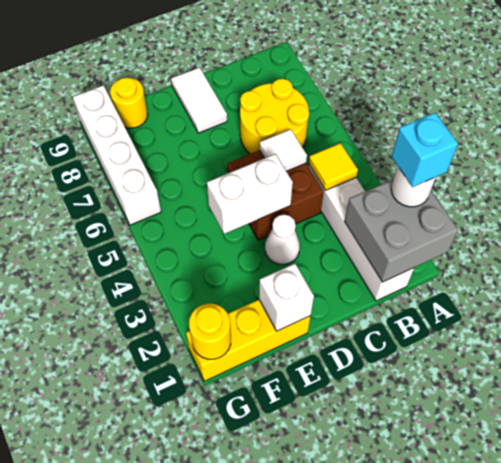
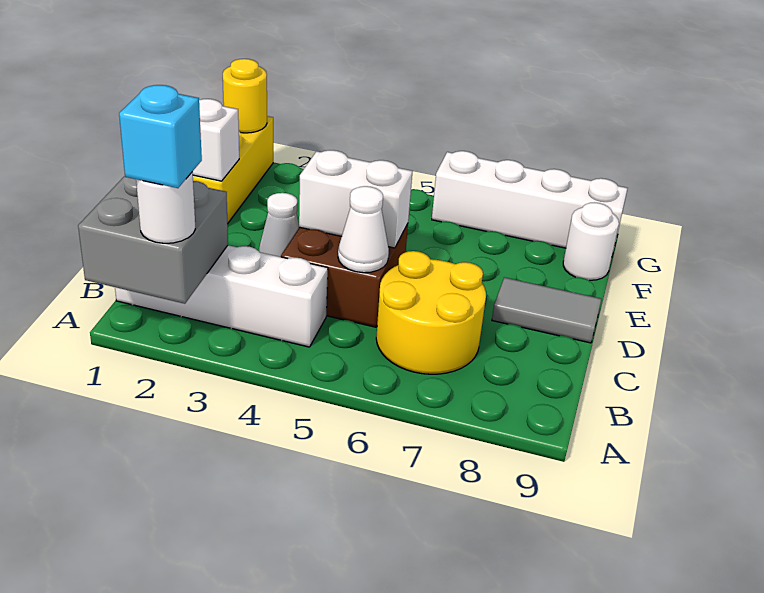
yellow 1x1 tile [309,143,358,190] -> none
white 1x1 tile [260,129,307,171] -> white 1x1 cone [338,186,389,273]
white 1x2 brick [207,154,293,234] -> white 1x2 brick turned to [299,150,413,248]
white 1x2 tile [171,68,227,133] -> grey 1x2 tile [492,277,601,343]
yellow 1x1 round brick [110,78,148,128] -> white 1x1 round brick [563,203,619,280]

